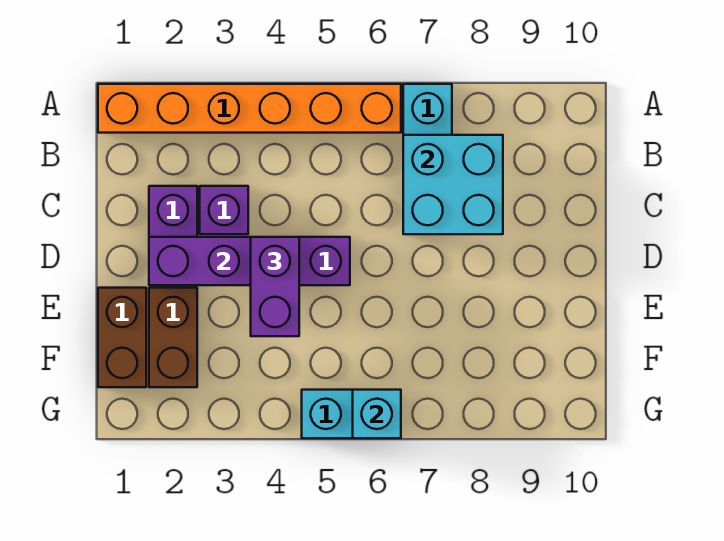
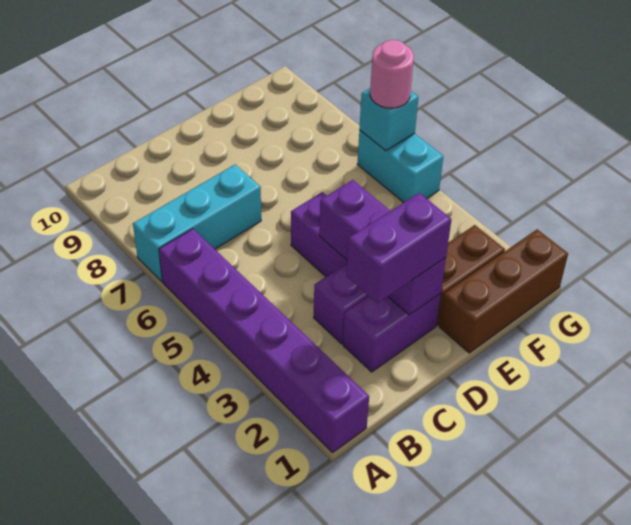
orange 1x6 brick [98,84,401,133] -> purple 1x6 brick [159,229,369,453]
cyan 2x2 brick [403,135,503,234] -> none
purple 1x2 brick [251,237,299,336] -> purple 1x2 brick moved to [347,193,452,303]
brown 1x2 brick [98,288,146,387] -> brown 1x3 brick [439,229,568,353]
none -> pink 1x1 round brick [370,40,414,108]

